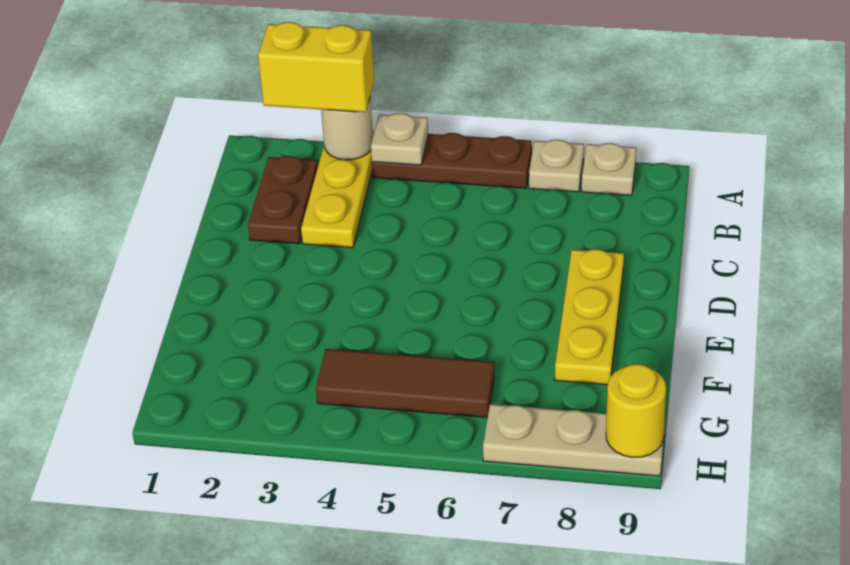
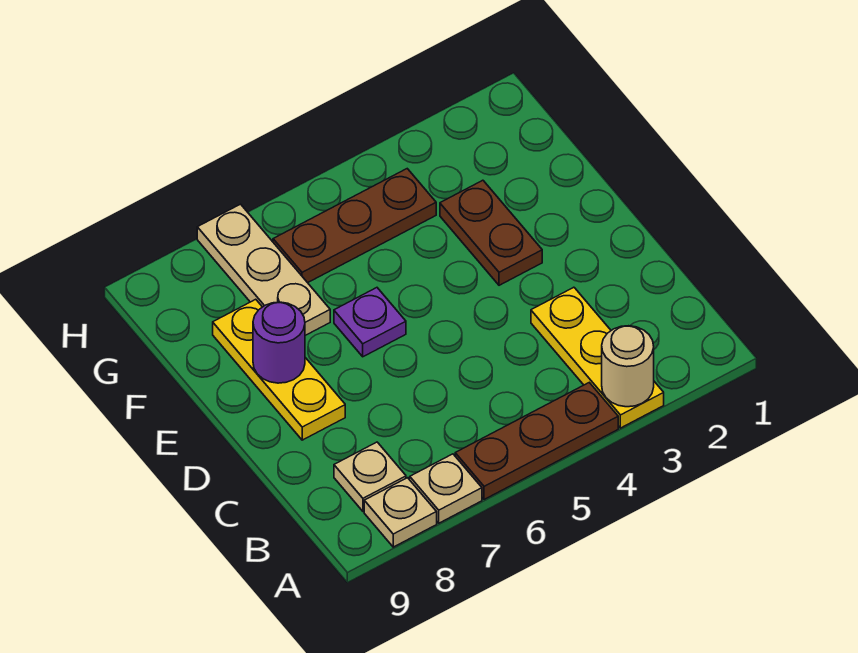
yellow 1x2 brick [258,22,374,112] -> none
tan 1x1 plate [371,113,428,165] -> tan 1x1 plate moved to [334,442,406,511]
brown 1x2 plate [248,156,318,244] -> brown 1x2 plate moved to [440,180,542,285]
none -> purple 1x1 plate [334,288,406,357]
none -> purple 1x1 round brick [253,302,305,383]
brown 1x3 tile [316,349,494,418] -> brown 1x3 plate [273,169,436,283]
tan 1x3 plate [483,404,665,476] -> tan 1x3 plate turned to [197,204,330,335]
yellow 1x1 round brick [606,364,666,457] -> none

